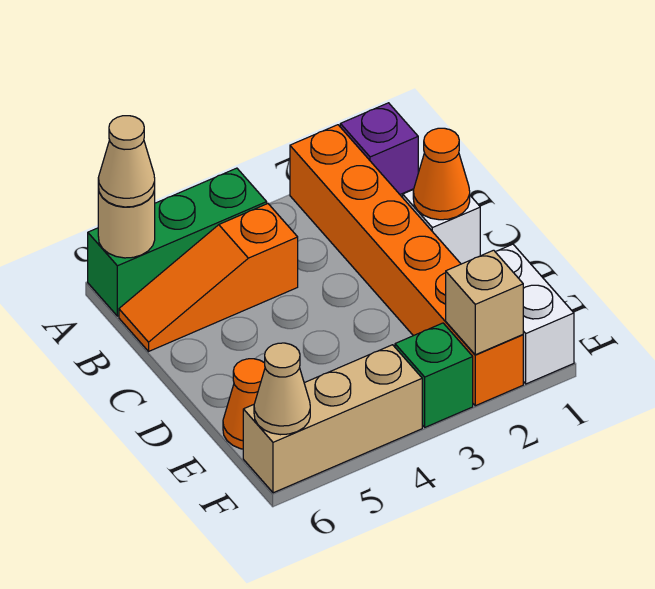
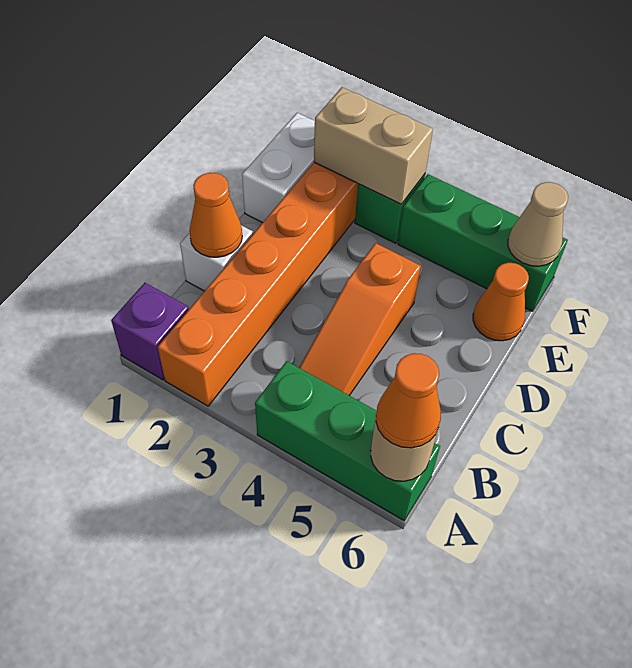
tan 1x1 cone [98,116,155,207] -> orange 1x1 cone [376,353,441,448]
orange 1x3 slope [119,204,298,351] -> orange 1x3 slope turned to [299,243,421,395]
tan 1x1 brick [446,250,523,355] -> tan 1x2 brick [314,87,433,204]
tan 1x3 brick [243,345,422,493] -> green 1x3 brick [398,174,568,311]

